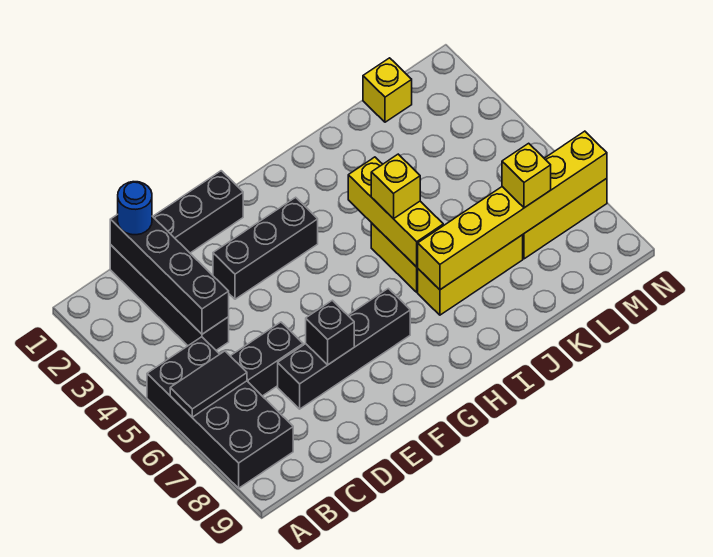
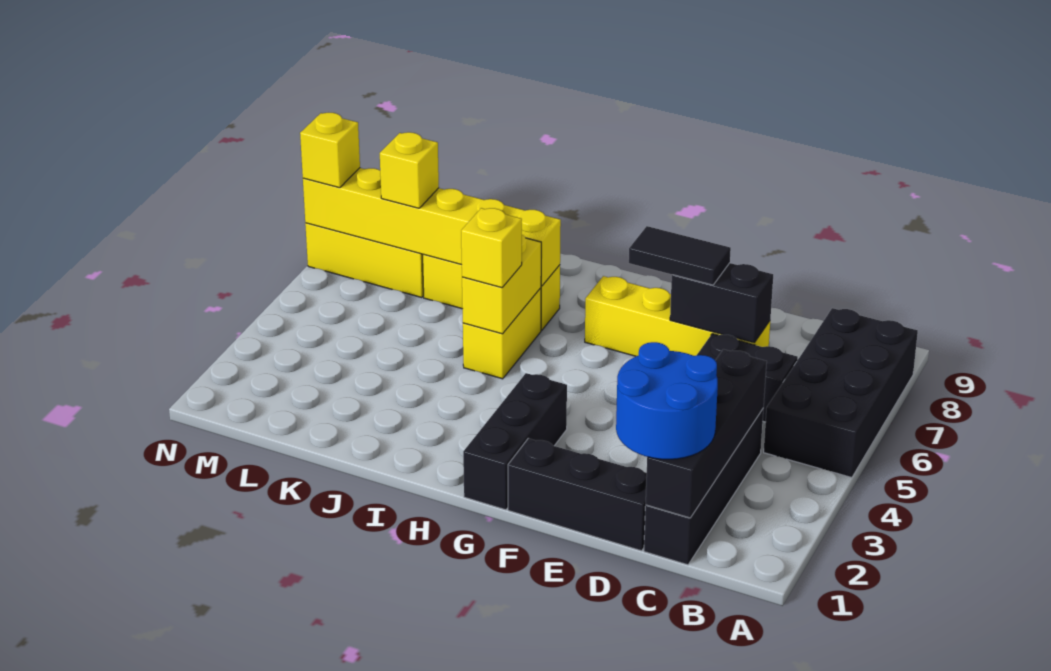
black 1x2 tile [170,351,247,417] -> black 1x2 tile moved to [629,226,731,285]
blue 1x1 round brick [118,182,152,235] -> blue 2x2 round brick [616,342,718,459]
black 1x4 brick [278,288,410,409] -> yellow 1x4 brick [585,276,770,356]
black 1x3 brick [213,197,318,299] -> black 1x3 brick turned to [463,373,567,510]
black 1x1 brick [306,300,354,365] -> black 1x2 brick [670,263,773,343]
yellow 1x3 brick [348,157,443,267] -> yellow 1x2 brick [462,235,541,334]
yellow 1x1 brick [363,58,412,122] -> yellow 1x1 brick moved to [300,113,360,188]

